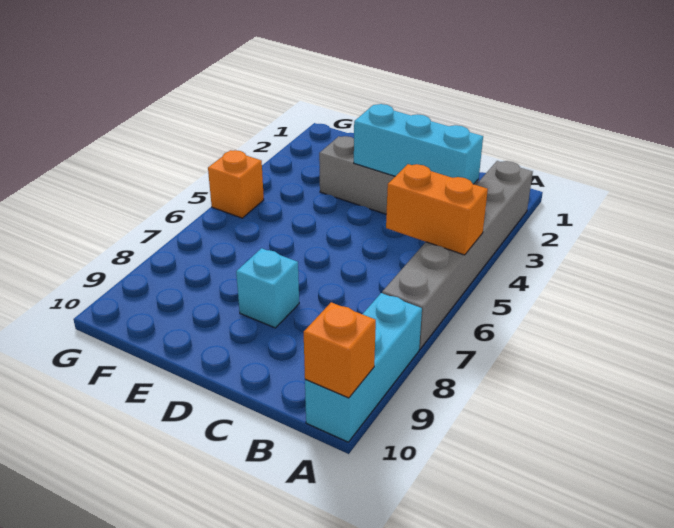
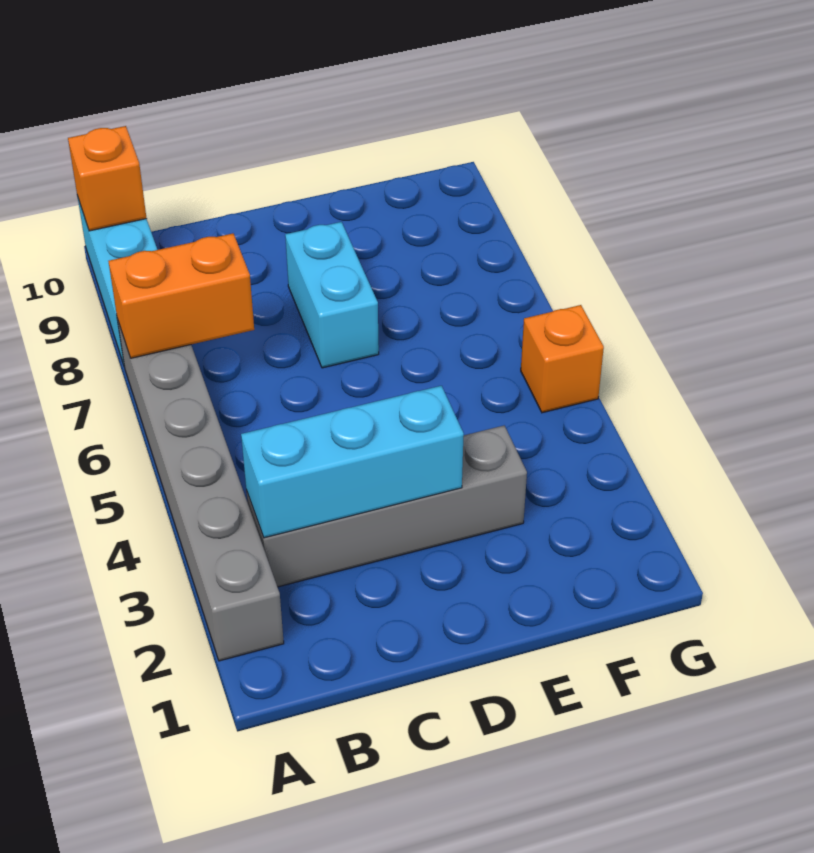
orange 1x2 brick [386,164,488,255] -> orange 1x2 brick moved to [108,233,254,358]
cyan 1x1 brick [236,248,299,328] -> cyan 1x2 brick [285,222,379,368]

